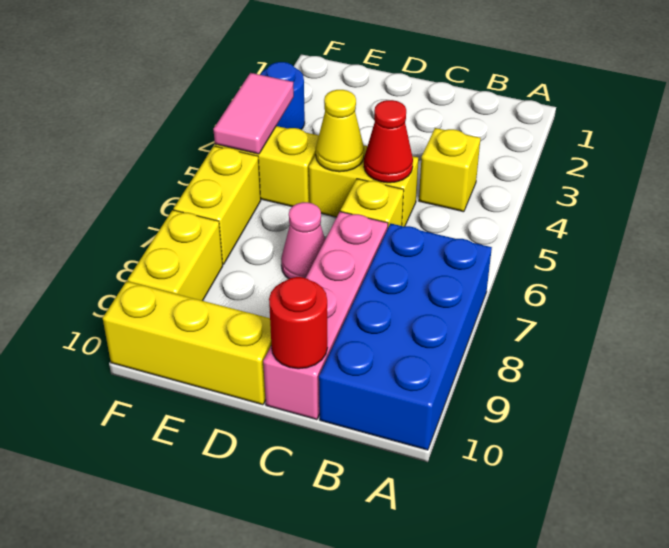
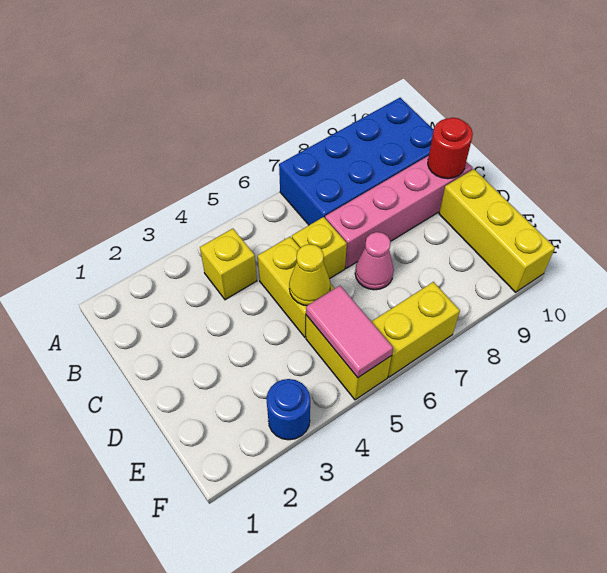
red 1x1 cone [364,100,413,183] -> none
pink 1x2 tile [213,73,294,154] -> pink 1x2 tile turned to [306,286,393,378]
yellow 1x2 brick [128,210,223,301] -> none

